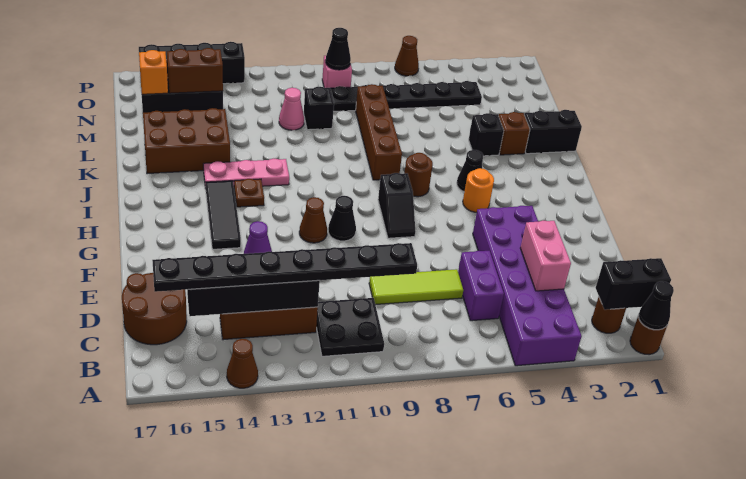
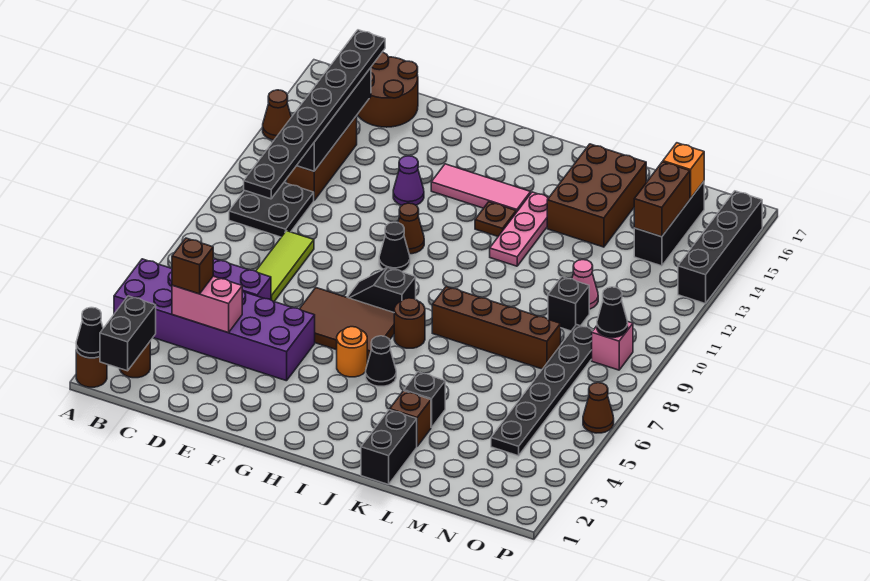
none -> brown 1x1 brick [172,238,213,294]
none -> brown 2x3 tile [300,288,394,360]
black 1x3 tile [205,181,241,249] -> pink 1x3 tile [431,164,531,212]

